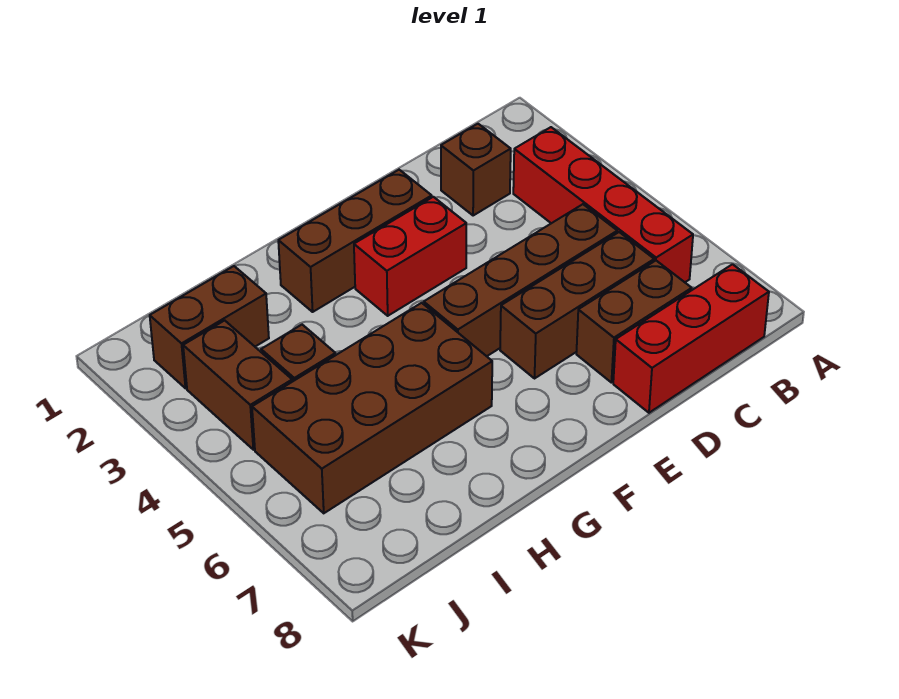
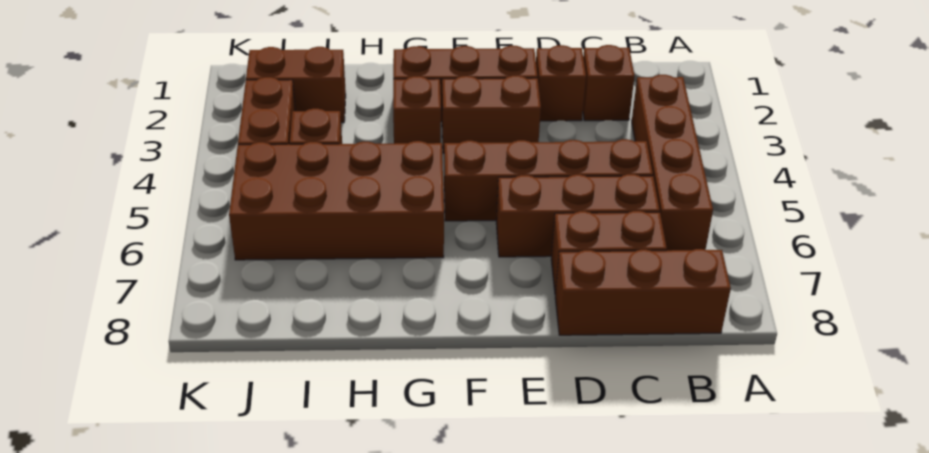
red 1x4 brick [513,127,693,282] -> brown 1x4 brick [632,75,713,251]
red 1x3 brick [613,264,769,413] -> brown 1x3 brick [555,249,731,335]
none -> brown 1x1 brick [536,45,586,121]
red 1x2 brick [354,197,466,316] -> brown 1x2 brick [442,76,541,153]
none -> brown 1x1 brick [393,76,441,144]

